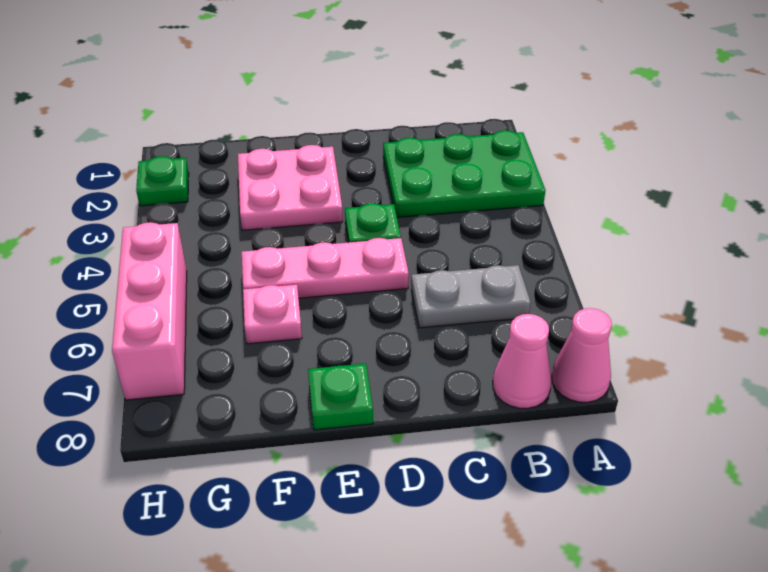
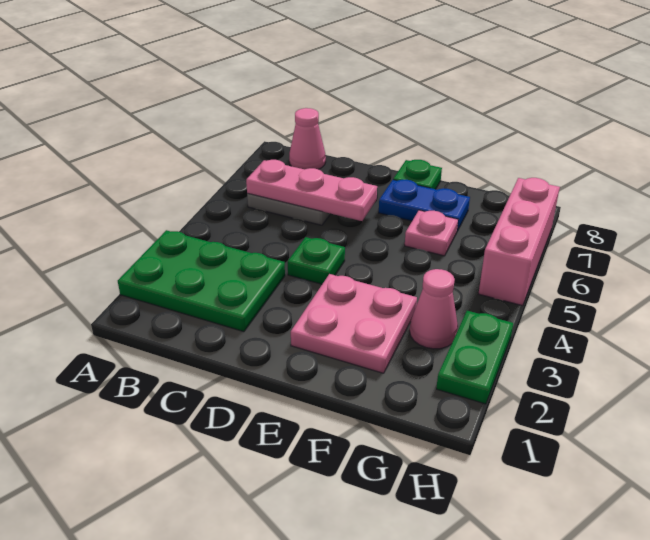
pink 1x1 cone [552,308,612,402] -> pink 1x1 cone moved to [410,269,458,349]
pink 1x3 plate [242,238,409,298] -> pink 1x3 plate moved to [246,160,377,221]
none -> blue 1x2 plate [379,180,470,231]
green 1x1 plate [136,156,189,206] -> green 1x2 plate [436,311,513,404]

